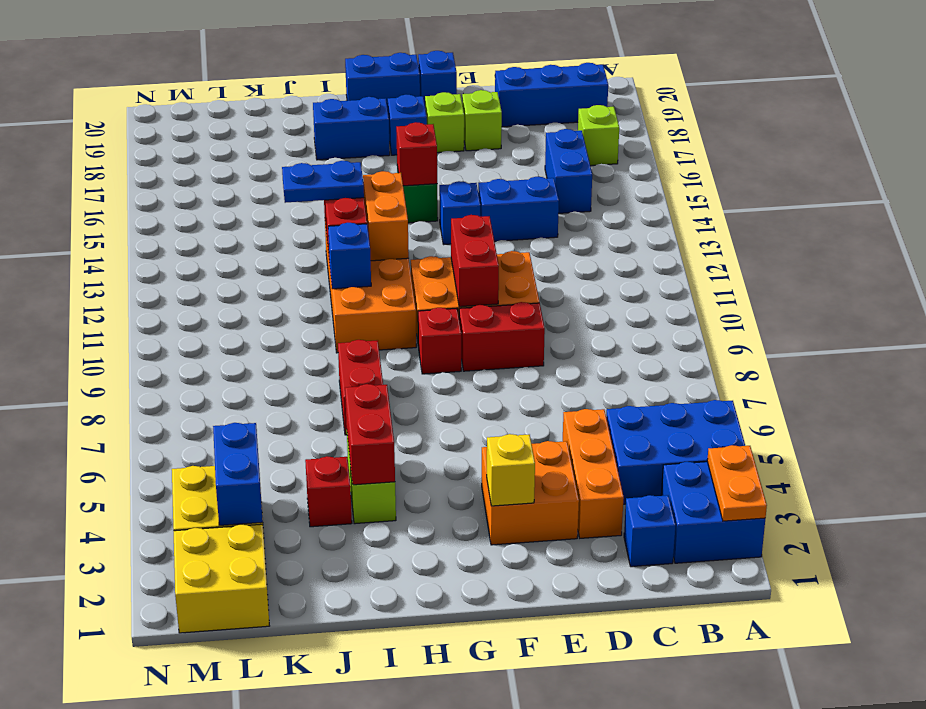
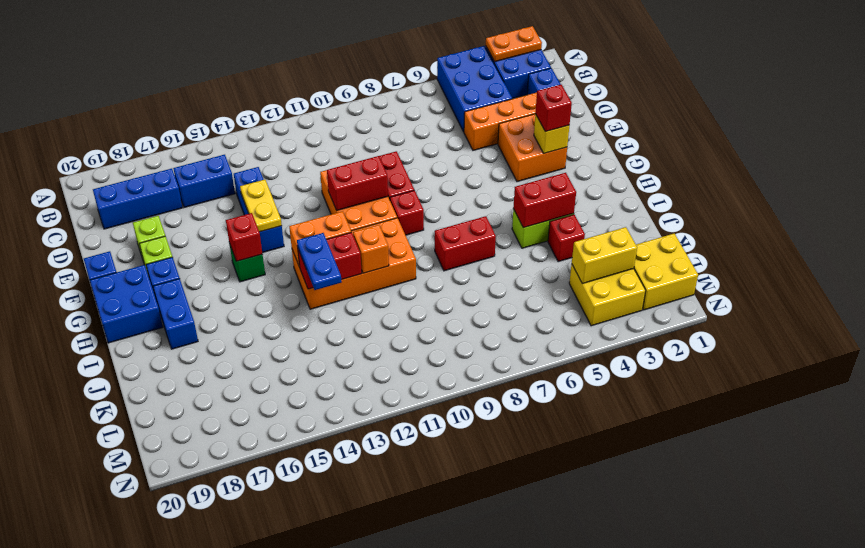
lime 1x1 brick [578,105,619,166] -> none
blue 1x3 brick [495,63,608,127] -> blue 1x3 brick turned to [93,169,182,229]
none -> yellow 1x2 plate [240,180,282,232]
none -> red 1x1 brick [535,85,572,132]
blue 1x2 brick [345,53,420,109] -> blue 2x2 brick [90,265,163,343]
blue 1x1 brick [328,223,371,289] -> orange 1x1 brick [353,225,389,273]
blue 1x2 brick [213,423,263,525] -> yellow 1x2 brick [572,227,637,283]

